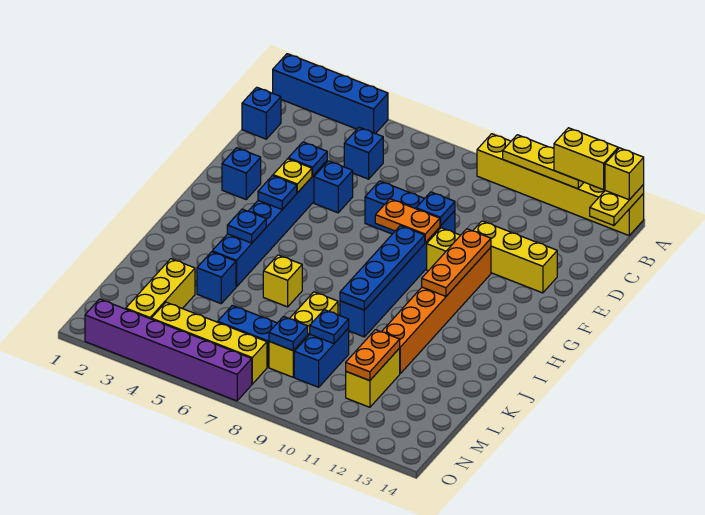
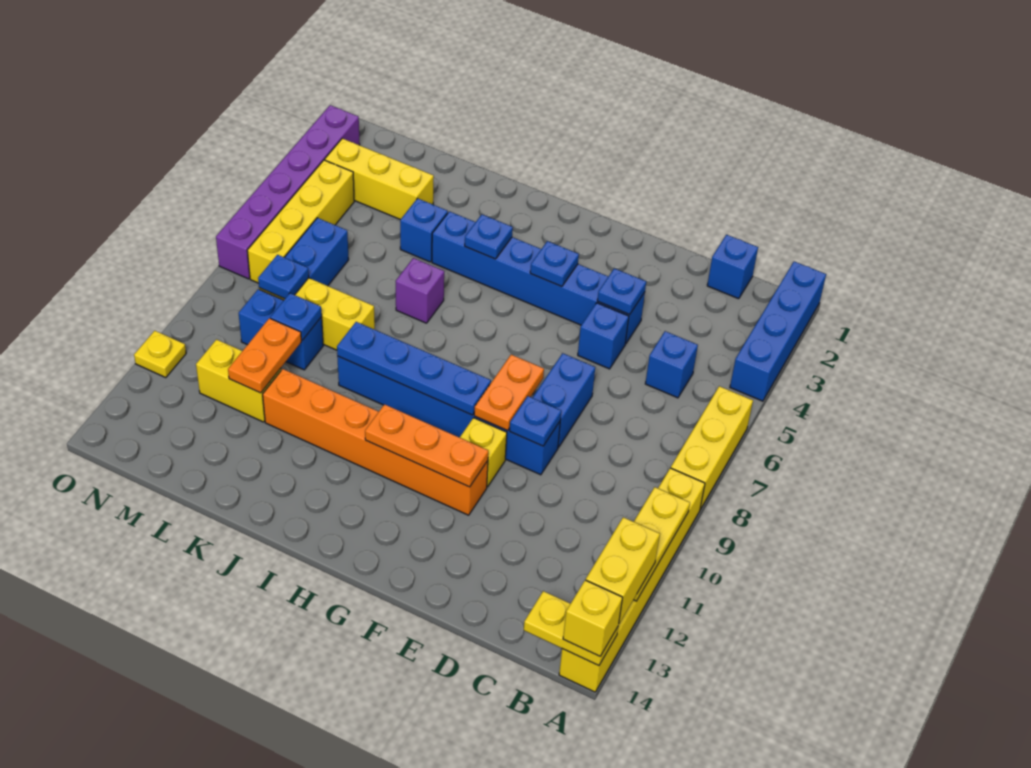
yellow 1x3 brick [473,221,557,293] -> yellow 1x3 brick moved to [671,386,753,510]
blue 1x1 brick [222,148,261,199] -> none
yellow 1x1 plate [273,159,312,193] -> yellow 1x1 plate moved to [134,331,186,378]
yellow 1x1 brick [263,255,302,307] -> purple 1x1 brick [396,258,444,323]
orange 1x2 plate [346,330,400,381] -> orange 1x2 plate turned to [228,318,301,393]

